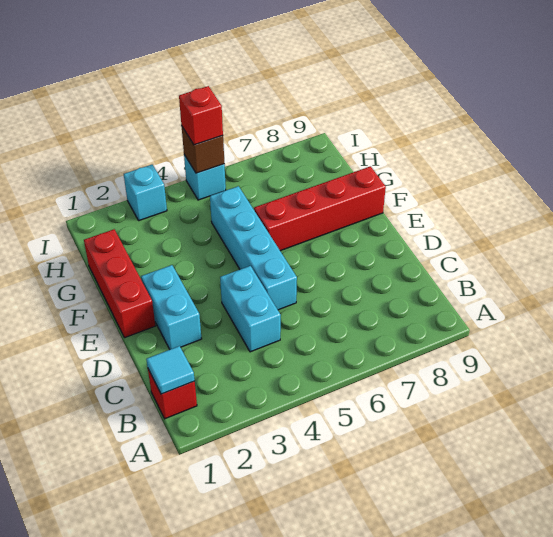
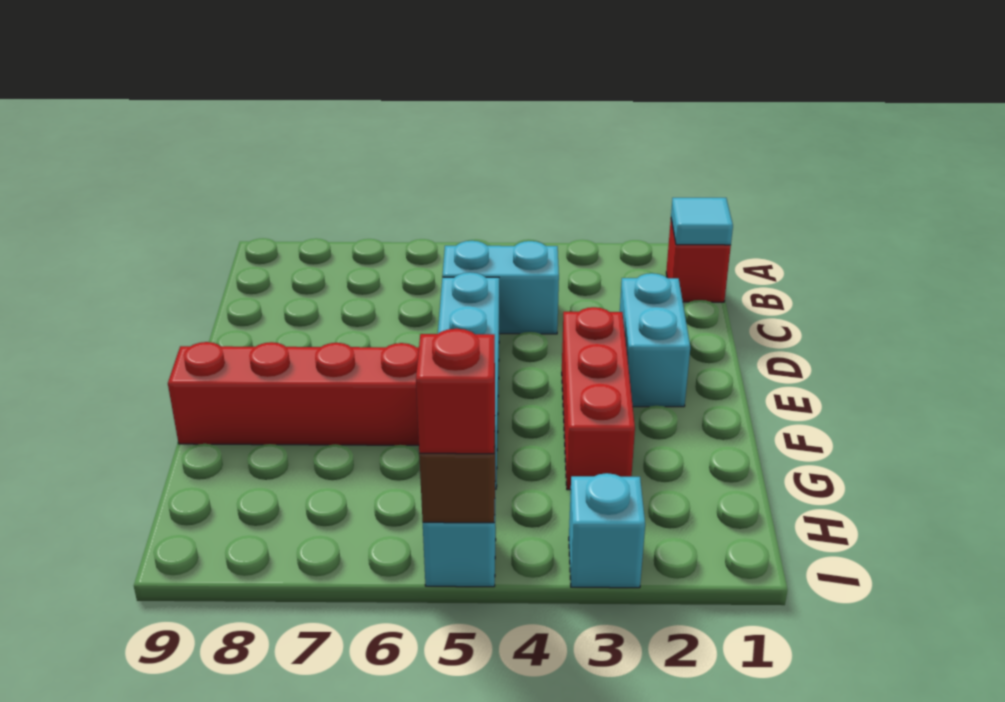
cyan 1x2 brick [220,266,281,352] -> cyan 1x2 brick turned to [442,241,559,334]
red 1x3 brick [84,229,155,338] -> red 1x3 brick moved to [562,307,635,490]

